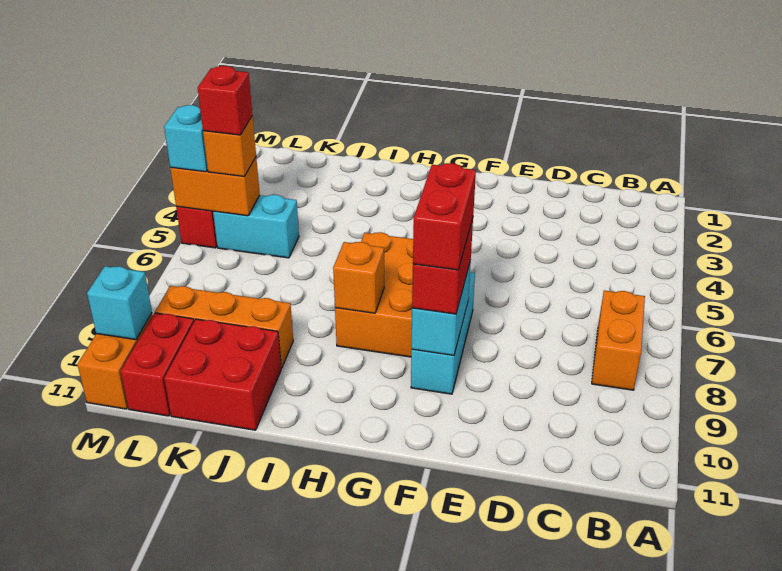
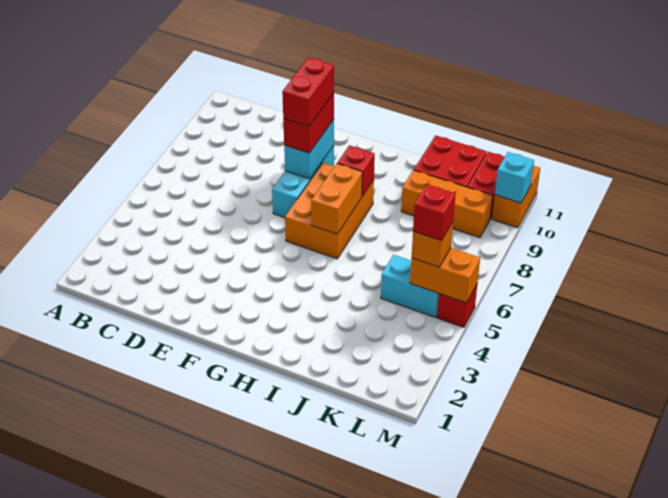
orange 1x2 brick [592,291,645,390] -> orange 1x2 brick moved to [311,164,362,234]
orange 1x1 brick [333,242,384,313] -> red 1x1 brick [337,145,375,196]
cyan 1x1 brick [164,105,208,172] -> none

